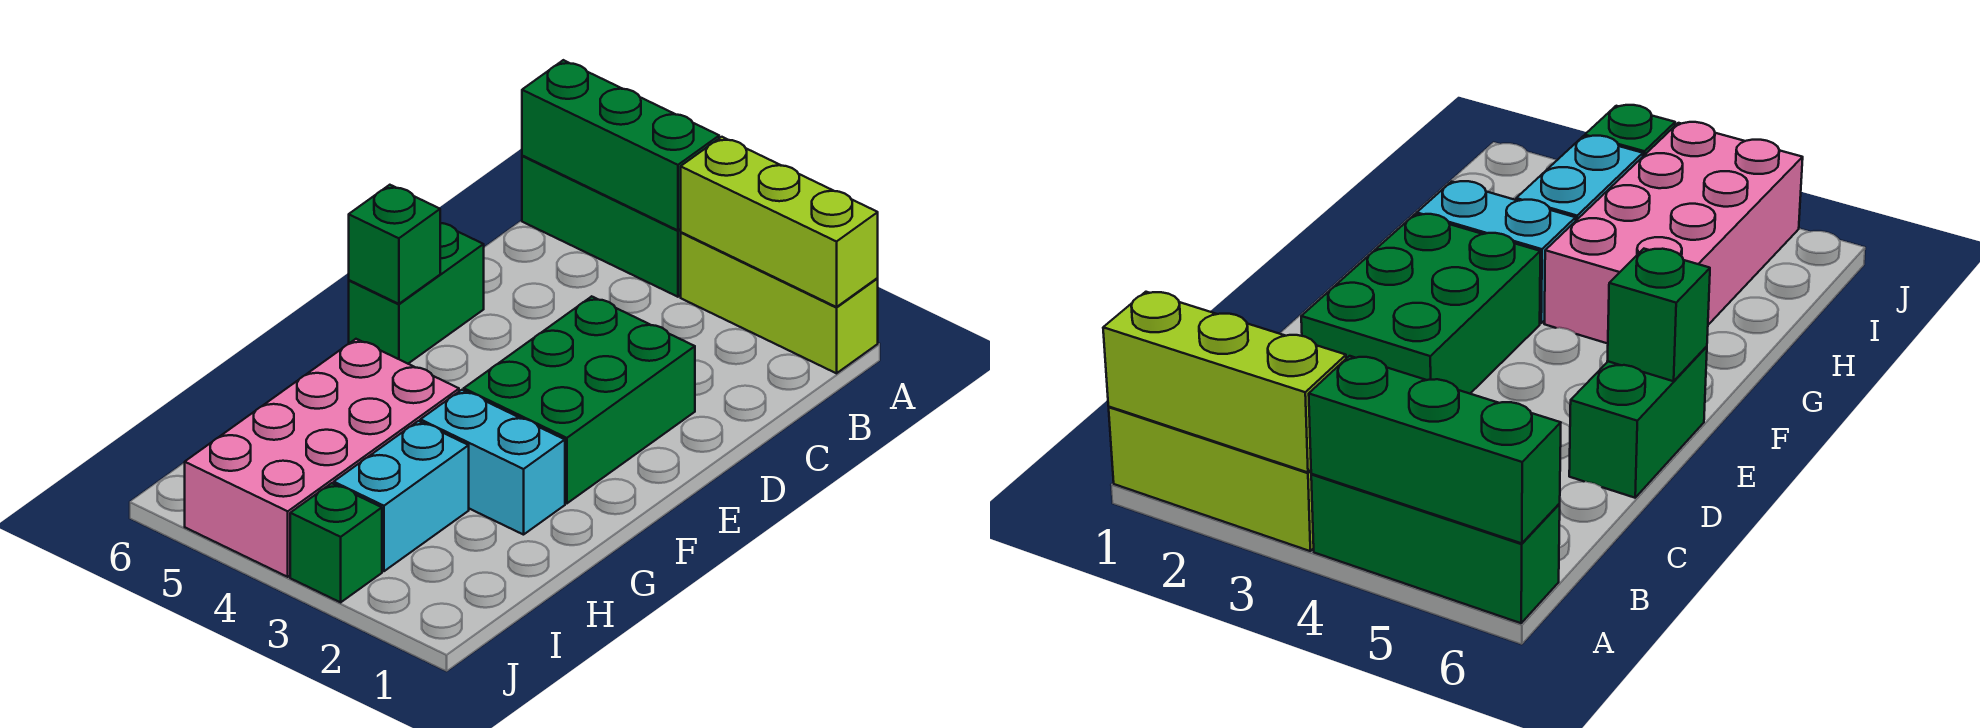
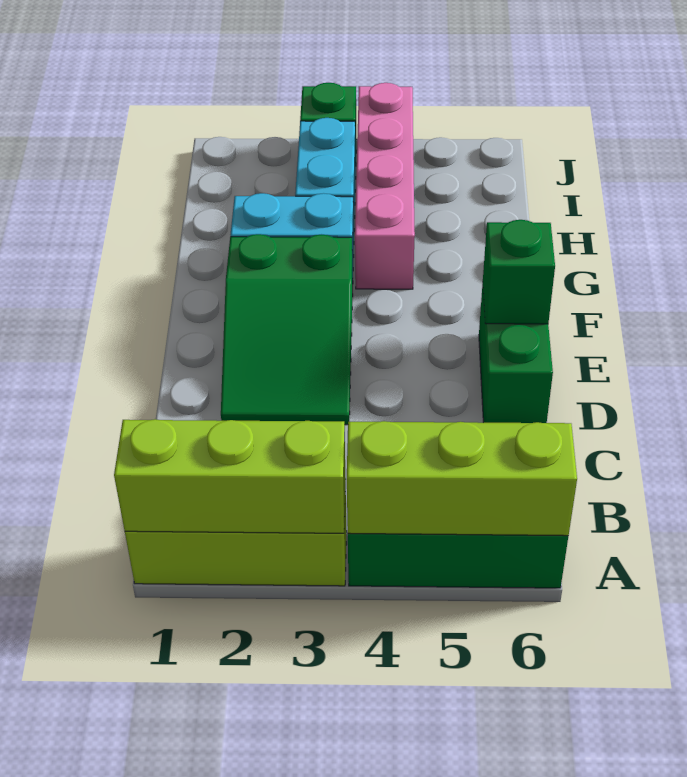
green 1x3 brick [522,60,719,230] -> lime 1x3 brick [347,421,577,536]
green 2x3 brick [464,296,695,503] -> green 2x3 slope [221,234,353,425]
pink 2x4 brick [185,339,459,577] -> pink 1x4 brick [355,83,415,289]

